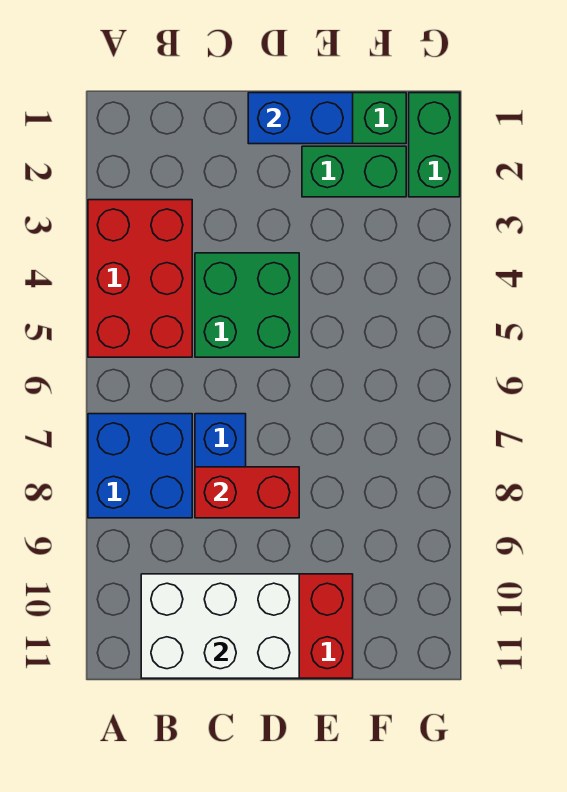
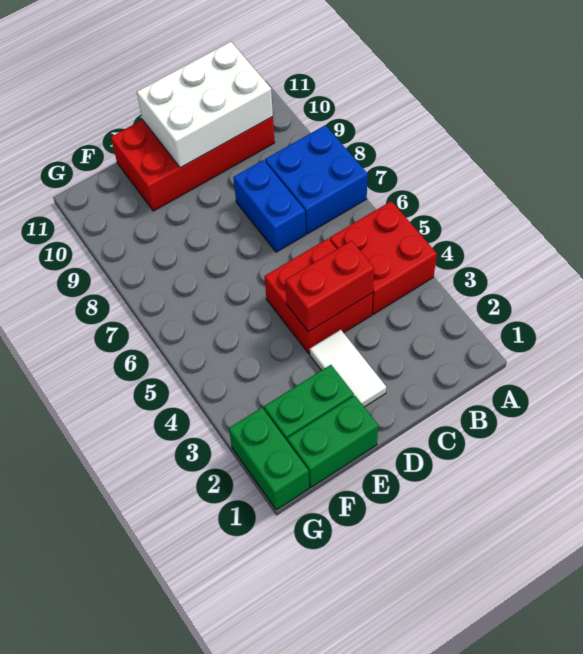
red 2x3 brick [88,200,192,357] -> red 2x2 brick [330,201,437,314]
green 2x2 brick [195,253,299,357] -> red 2x2 brick [265,239,373,354]
red 1x2 brick [195,467,299,518] -> red 1x2 brick moved to [285,241,374,332]
blue 1x2 brick [248,93,353,144] -> none
none -> white 1x2 tile [310,330,386,407]

